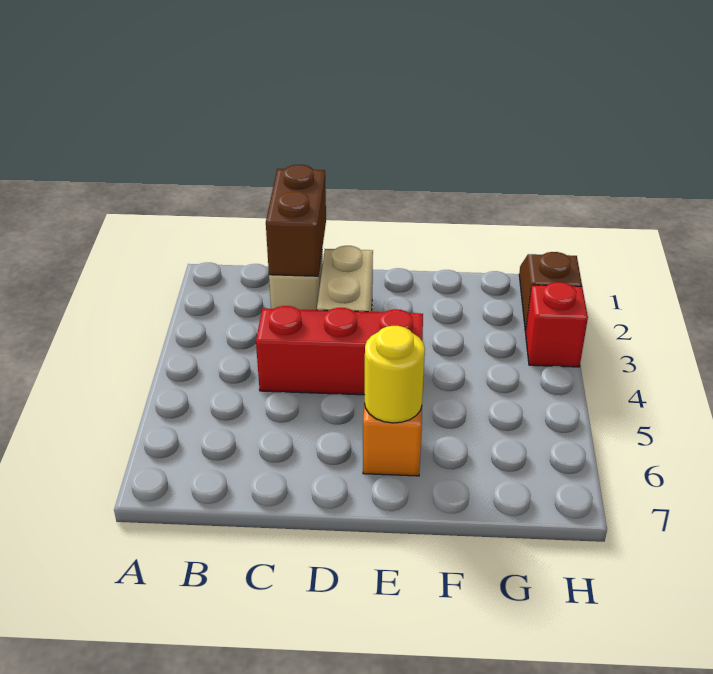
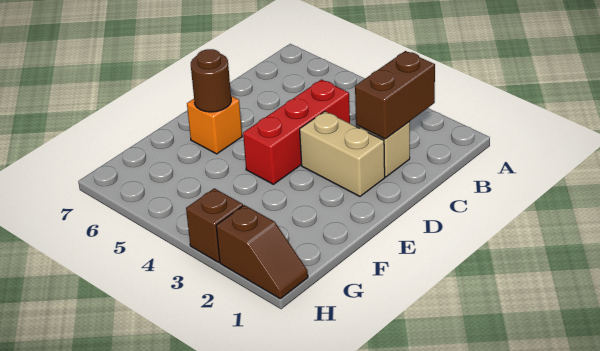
brown 1x2 brick [266,165,326,276] -> brown 1x2 brick turned to [355,51,435,139]
yellow 1x1 round brick [365,326,425,423] -> brown 1x1 round brick [191,49,231,112]
red 1x1 brick [526,282,588,367] -> brown 1x1 brick [186,188,243,262]

